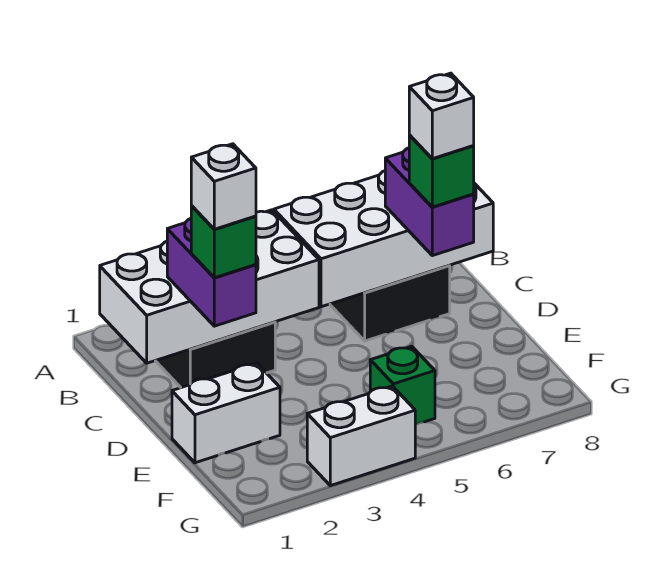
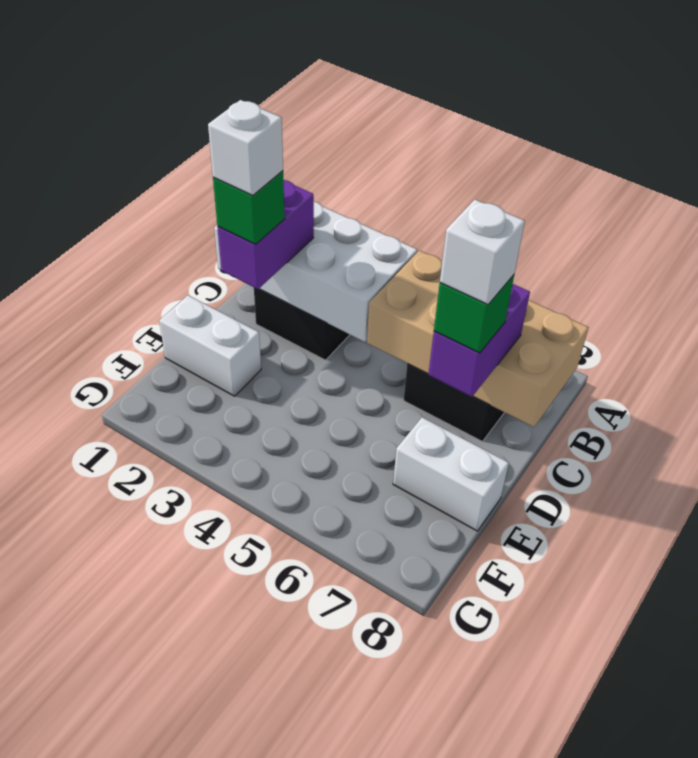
white 2x4 brick [274,171,493,307] -> tan 2x4 brick [367,250,589,427]
green 1x1 brick [370,346,435,425] -> none
white 1x2 brick [307,386,415,486] -> white 1x2 brick moved to [393,417,509,531]

